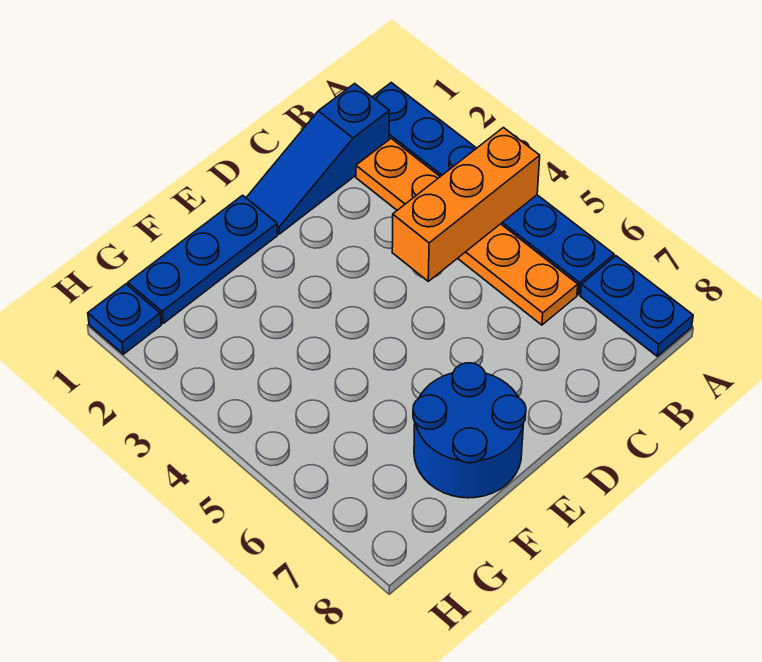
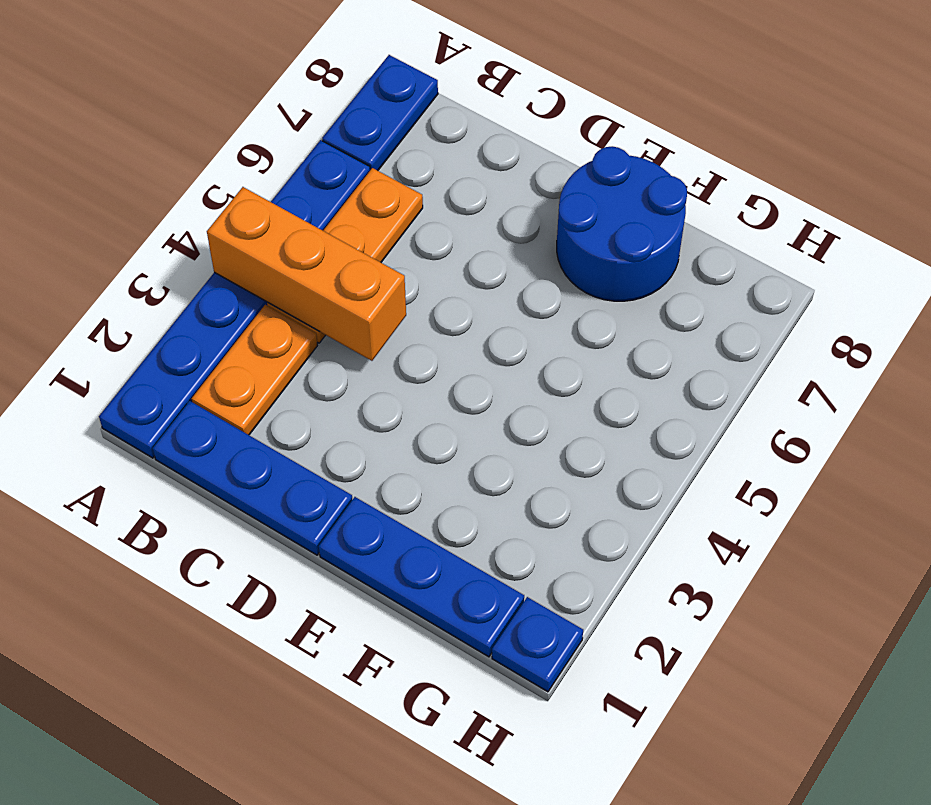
blue 1x3 slope [246,84,389,234] -> blue 1x3 plate [153,401,352,555]

